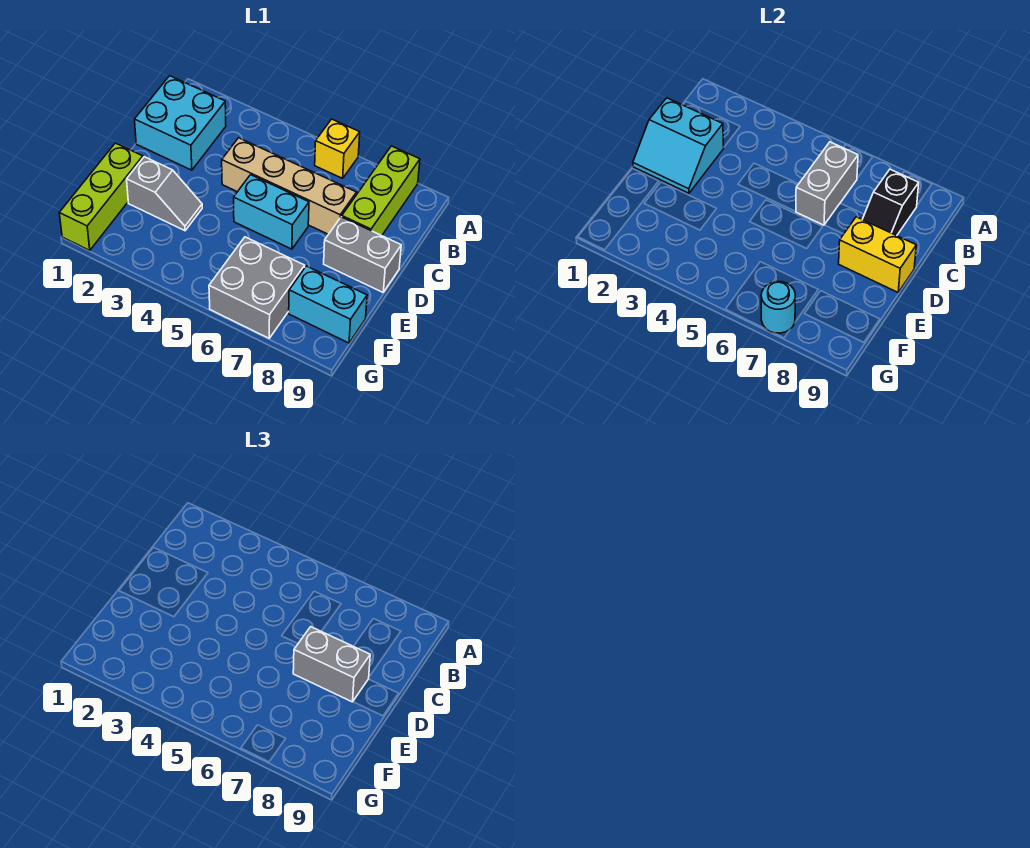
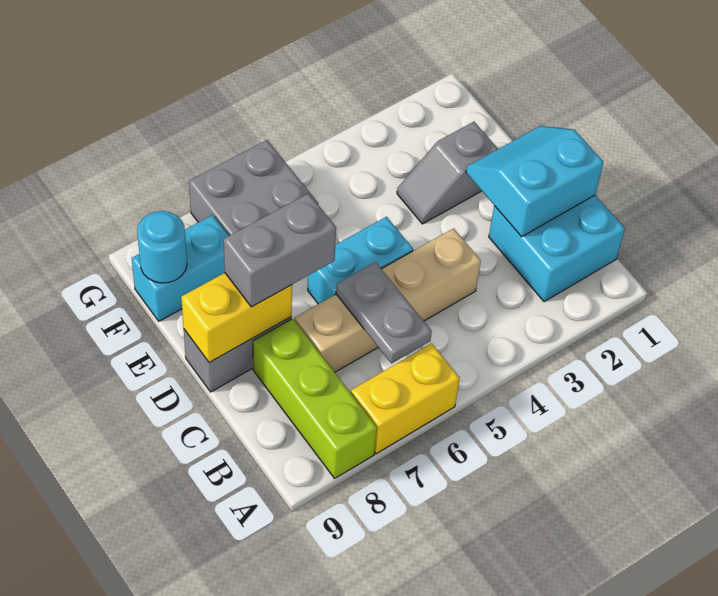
yellow 1x1 brick [315,119,360,178] -> yellow 1x2 brick [351,343,460,454]
grey 1x2 brick [796,142,858,225] -> grey 1x2 plate [336,262,432,363]
black 1x2 slope [862,169,919,236] -> none
lime 1x3 brick [59,143,143,250] -> none
cyan 1x1 round brick [761,281,795,333] -> cyan 1x1 round brick moved to [137,211,187,283]

